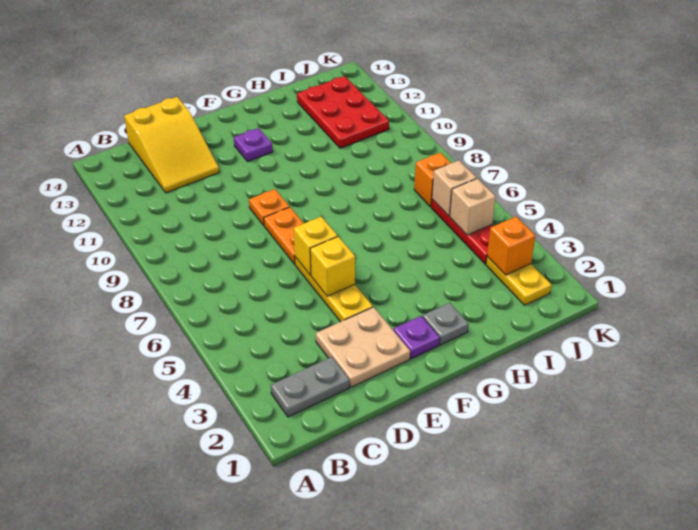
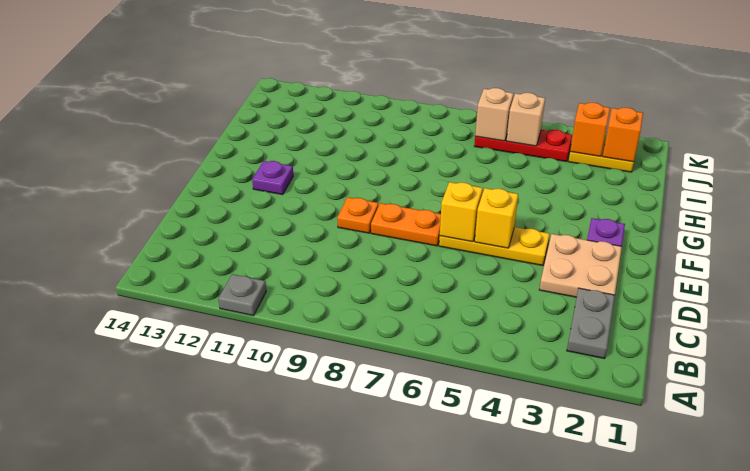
yellow 2x3 slope [124,97,219,193] -> none
grey 1x1 plate [423,303,468,345] -> grey 1x1 plate moved to [218,274,266,316]
red 2x3 plate [297,76,389,148] -> none
orange 1x1 brick [414,152,451,207] -> orange 1x1 brick moved to [603,108,643,162]

